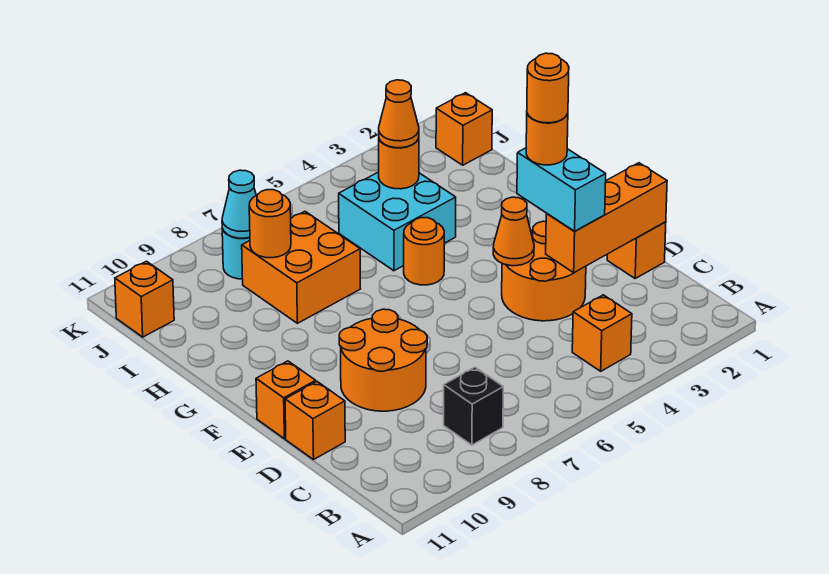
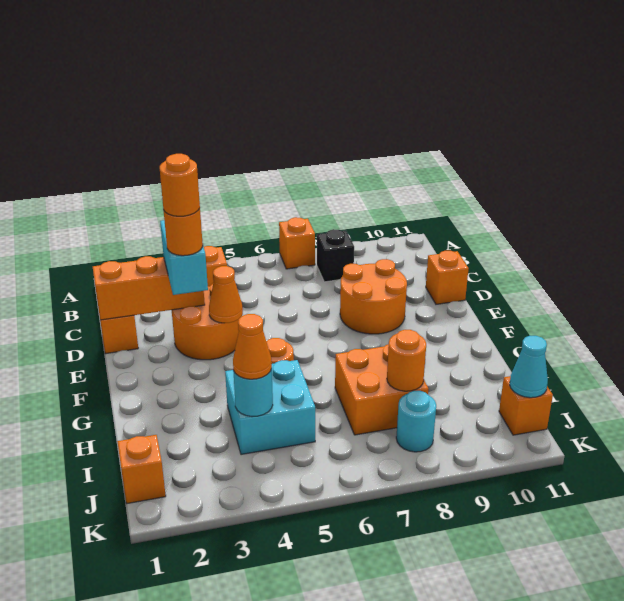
orange 1x1 brick [256,361,316,439] -> orange 1x1 brick moved to [279,217,315,269]
orange 1x1 round brick [379,139,419,189] -> cyan 1x1 round brick [233,369,273,417]
cyan 1x1 cone [222,170,256,238] -> cyan 1x1 cone moved to [510,336,548,398]

